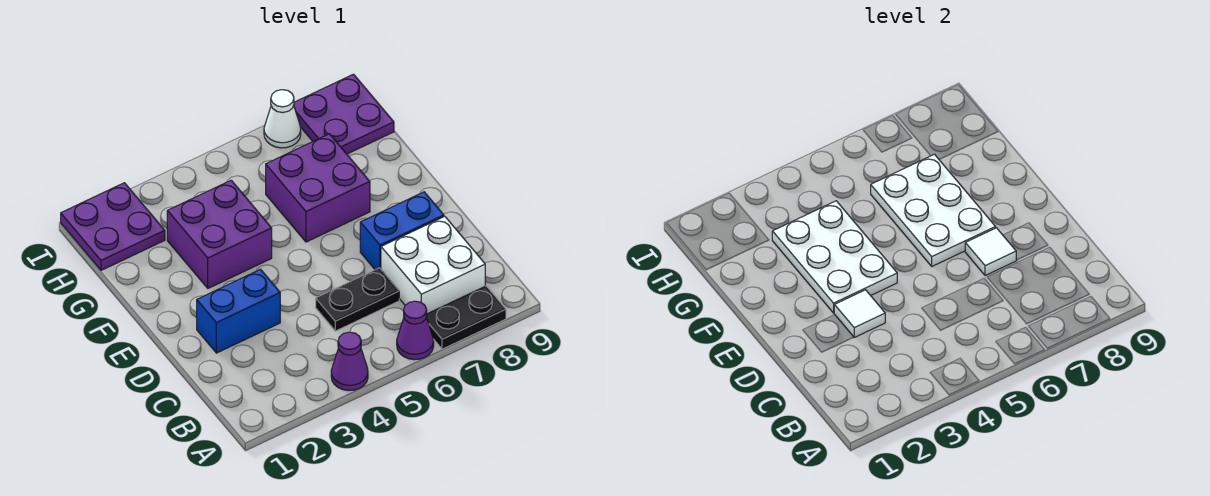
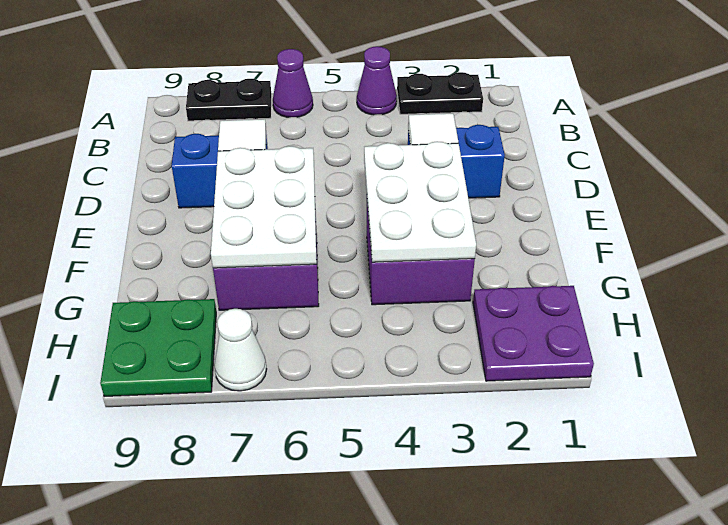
white 2x2 brick [381,216,485,314] -> none
black 1x2 plate [316,268,399,331] -> black 1x2 plate moved to [397,72,483,114]
purple 2x2 plate [294,74,394,154] -> green 2x2 plate [100,299,216,397]

